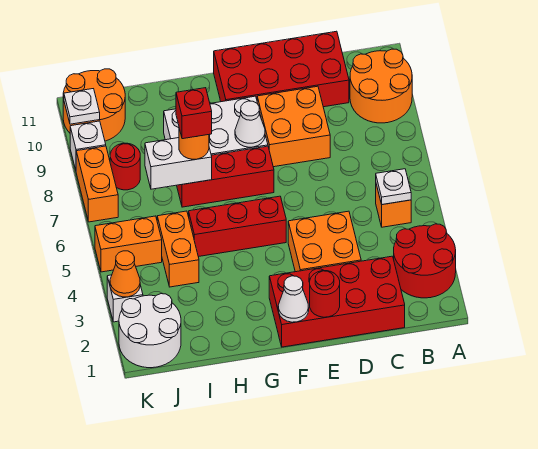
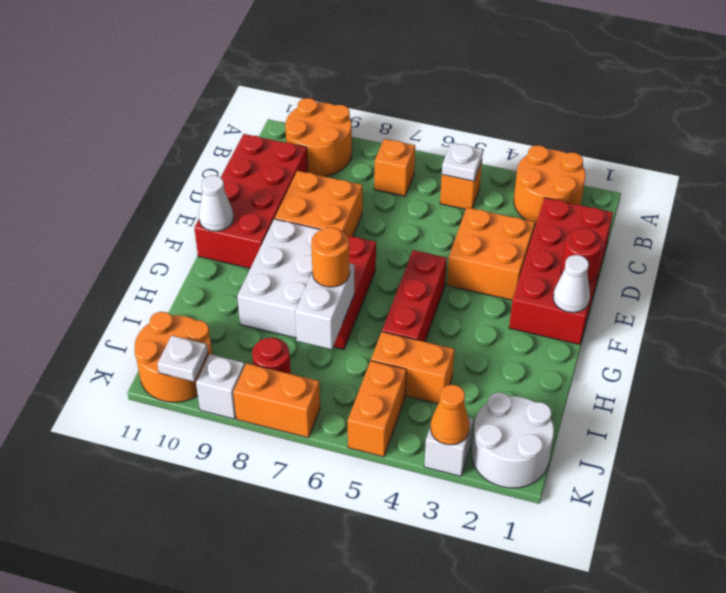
red 2x2 round brick [394,224,456,298] -> orange 2x2 round brick [514,146,585,224]
none -> orange 1x1 brick [374,139,415,196]
white 1x1 cone [235,101,265,147] -> white 1x1 cone moved to [199,175,234,231]
red 1x1 brick [176,88,212,139] -> none

